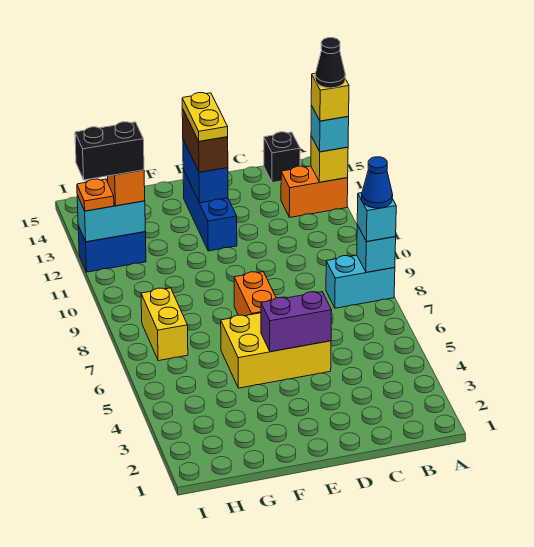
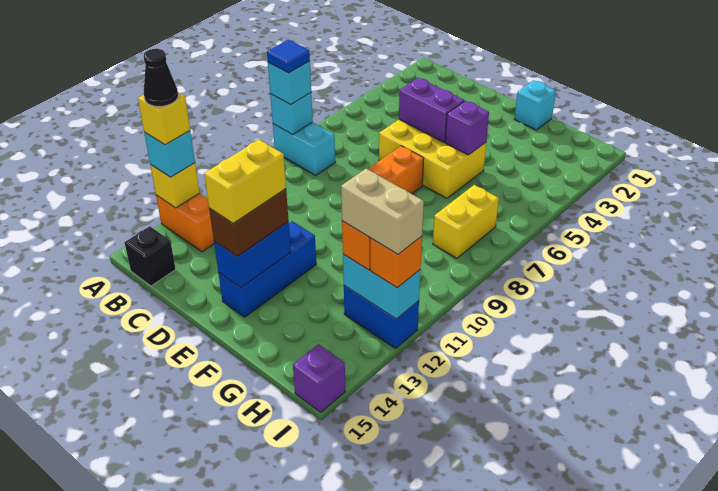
blue 1x1 cone [362,157,393,208] -> blue 1x1 tile [267,40,310,73]
yellow 1x2 plate [182,93,228,141] -> yellow 1x2 brick [204,140,286,223]
none -> cyan 1x1 brick [514,80,556,130]
none -> purple 1x1 brick [445,101,489,155]
black 1x2 brick [75,122,144,180] -> tan 1x2 brick [341,169,424,254]
orange 1x1 plate [77,179,114,211] -> orange 1x1 brick [370,236,422,288]
none -> purple 1x1 brick [293,344,345,412]

